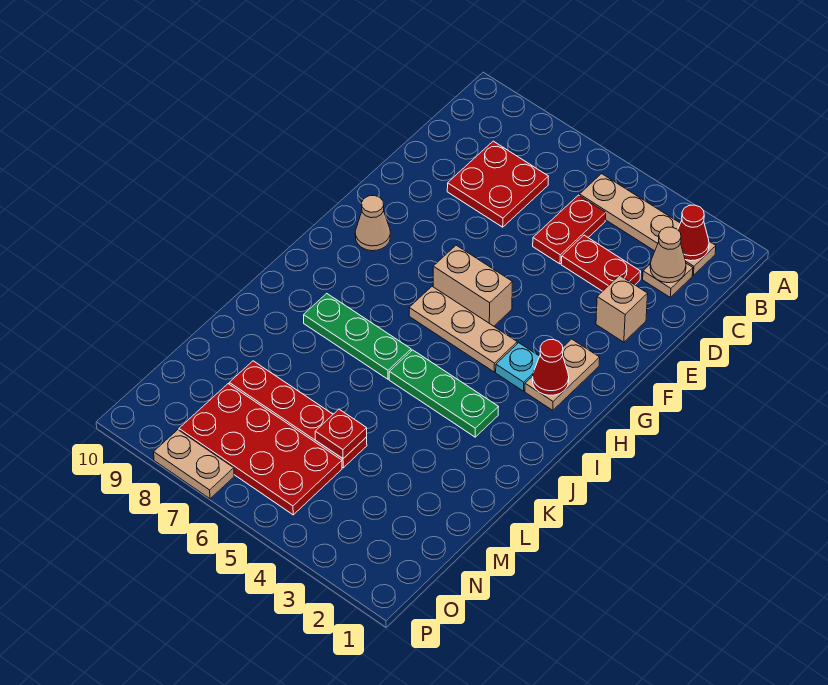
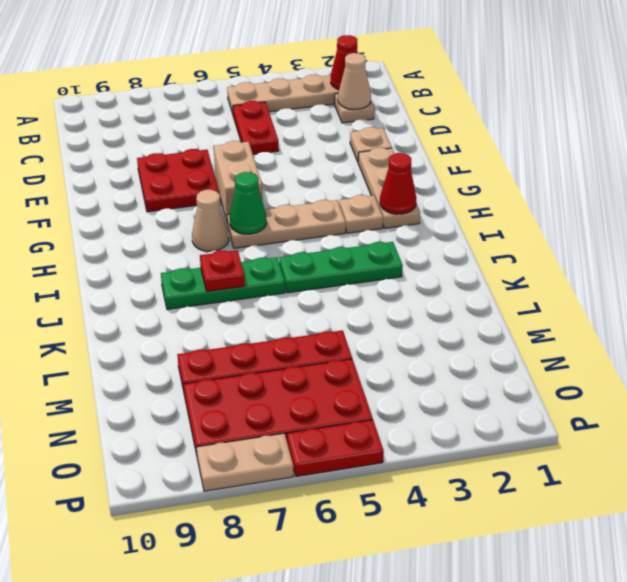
red 2x2 plate [447,141,548,227] -> red 2x2 plate moved to [137,149,219,212]
red 1x2 plate [561,235,641,291] -> red 1x2 plate moved to [287,420,384,477]
tan 1x1 brick [596,275,648,342] -> tan 1x1 plate [350,127,392,162]
tan 1x2 plate [525,339,600,410] -> tan 1x3 plate [358,148,420,228]
tan 1x2 brick [433,245,512,326] -> tan 1x2 brick turned to [214,141,262,225]
tan 1x1 cone [355,196,390,251] -> tan 1x1 cone moved to [192,190,229,251]
cyan 1x1 plate [496,343,539,391] -> tan 1x1 plate [339,195,383,233]
none -> green 1x1 cone [230,172,266,234]
red 1x1 plate [315,409,367,458] -> red 1x1 plate moved to [200,250,245,292]

